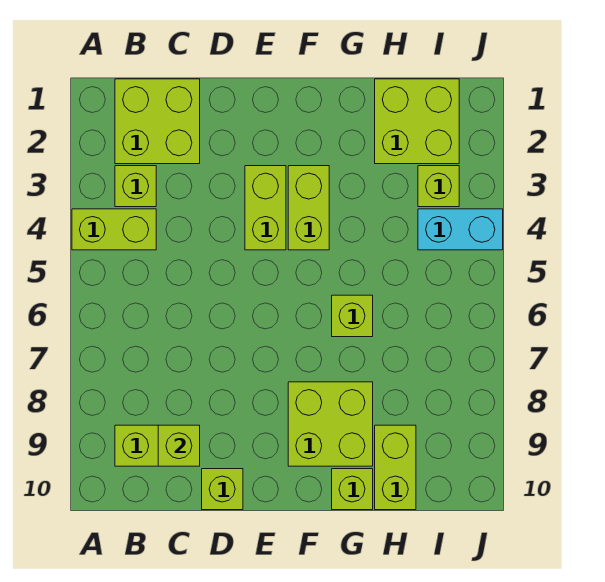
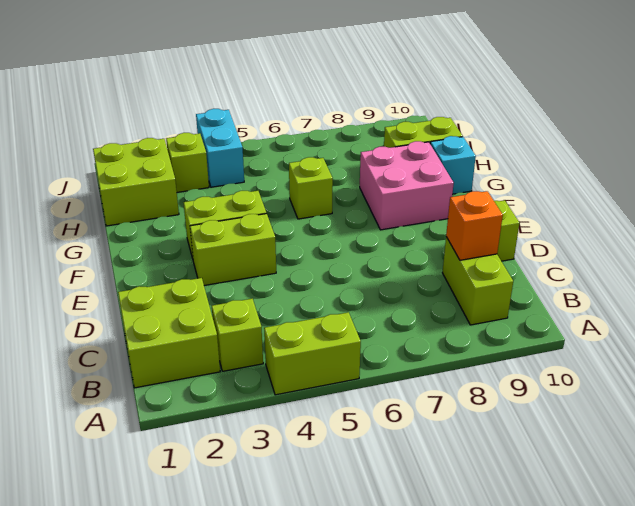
lime 1x2 brick [72,209,156,250] -> lime 1x2 brick turned to [264,312,361,395]
lime 1x1 brick [158,425,200,466] -> orange 1x1 brick [446,191,503,260]
lime 2x2 brick [288,382,373,466] -> pink 2x2 brick [360,141,454,230]
lime 1x1 brick [332,469,373,510] -> cyan 1x1 brick [430,136,476,194]

